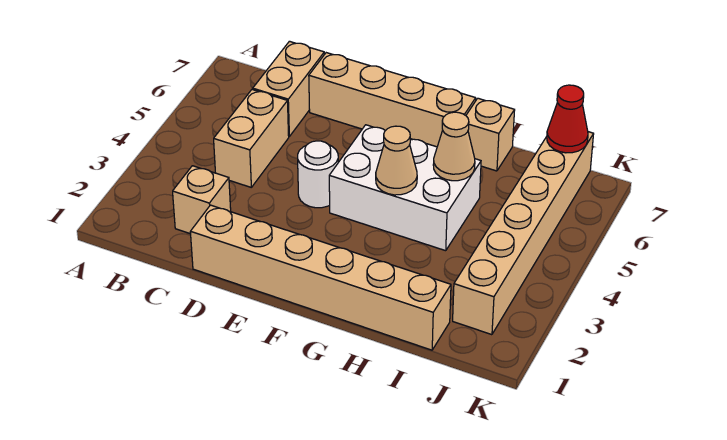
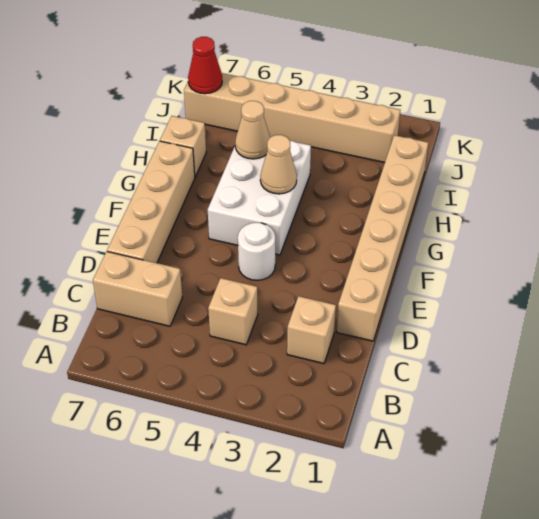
tan 1x2 brick [214,89,289,187] -> tan 1x1 brick [208,278,258,345]

